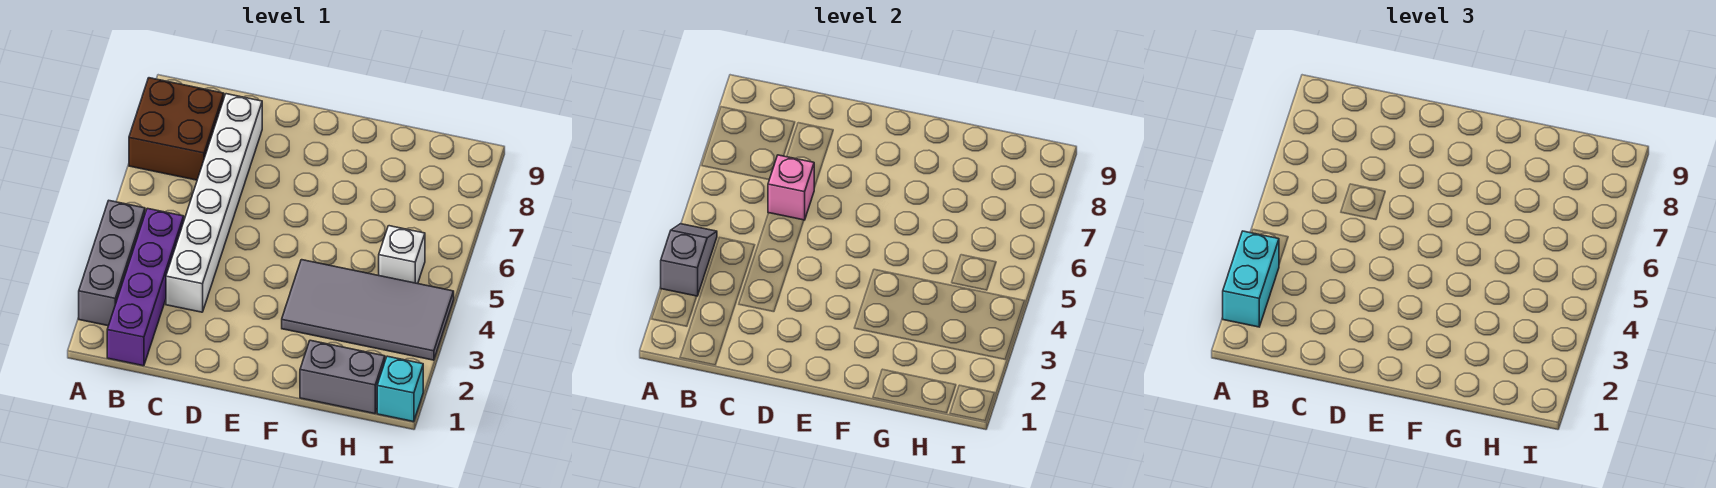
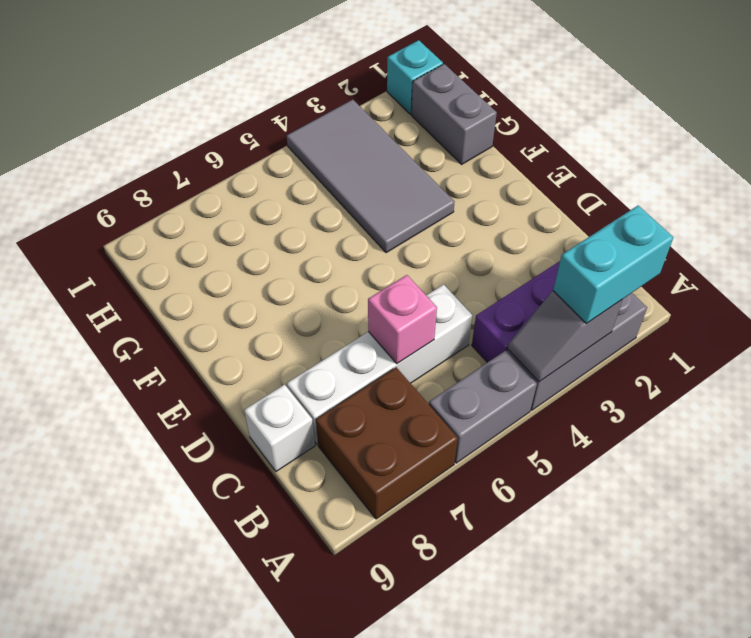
none -> grey 1x2 brick [429,350,537,463]
white 1x6 brick [166,94,262,312] -> white 1x4 brick [287,284,473,444]
white 1x1 brick [379,226,425,284] -> white 1x1 brick moved to [244,385,315,471]

